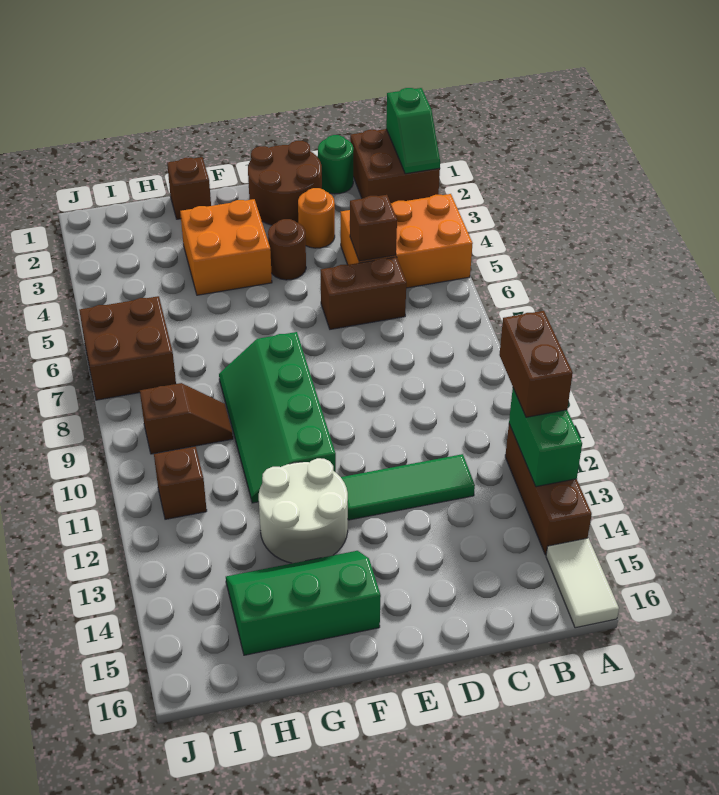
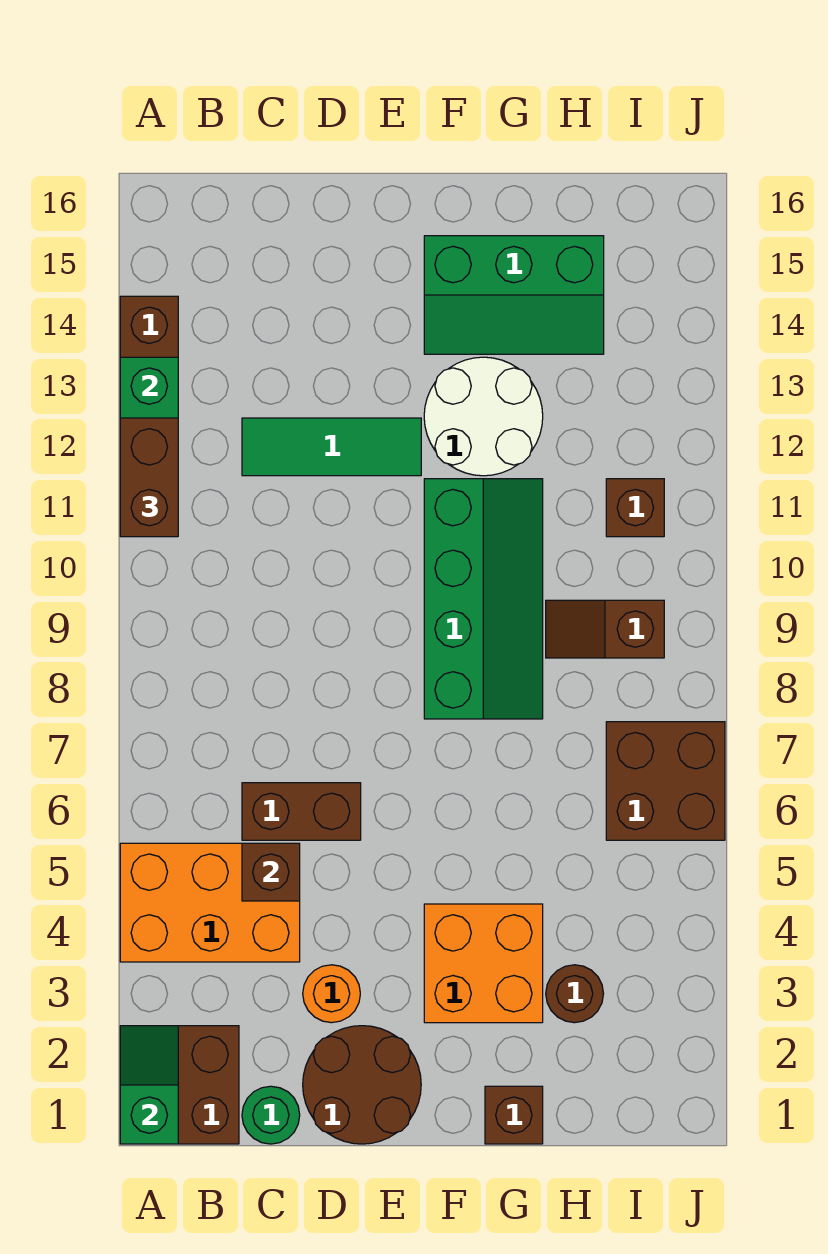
white 1x2 tile [546,538,619,628] -> none
brown 1x1 round brick [268,219,306,280] -> brown 1x1 round brick moved to [546,965,604,1023]

